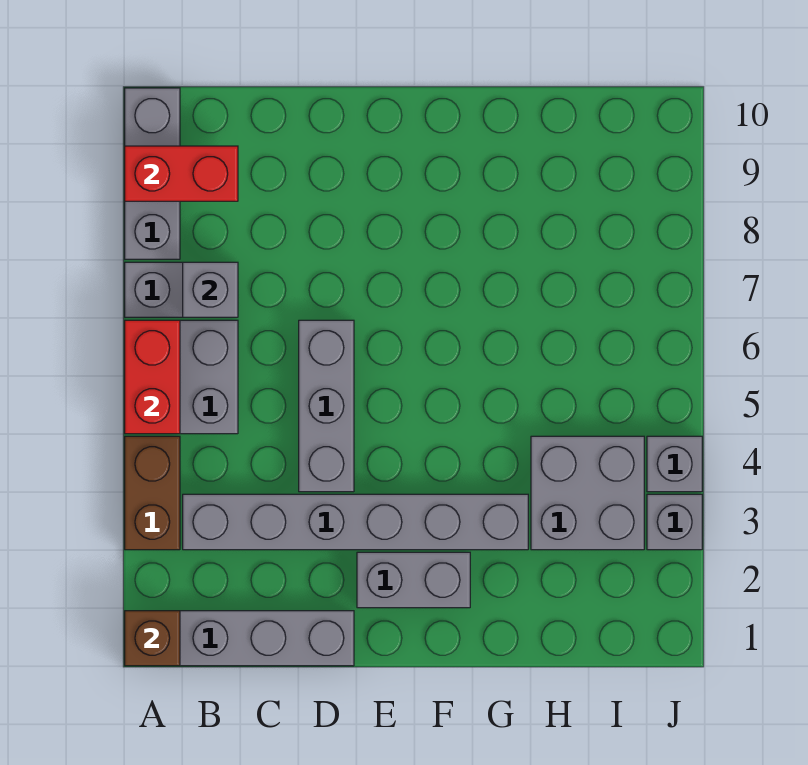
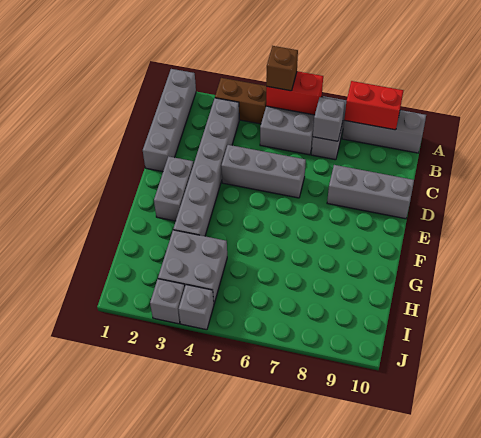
brown 1x1 brick [125,611,180,666] -> brown 1x1 brick moved to [266,46,298,91]
red 1x2 brick [125,146,238,201] -> red 1x2 brick turned to [344,81,403,130]
none -> grey 1x3 brick [327,165,414,219]

